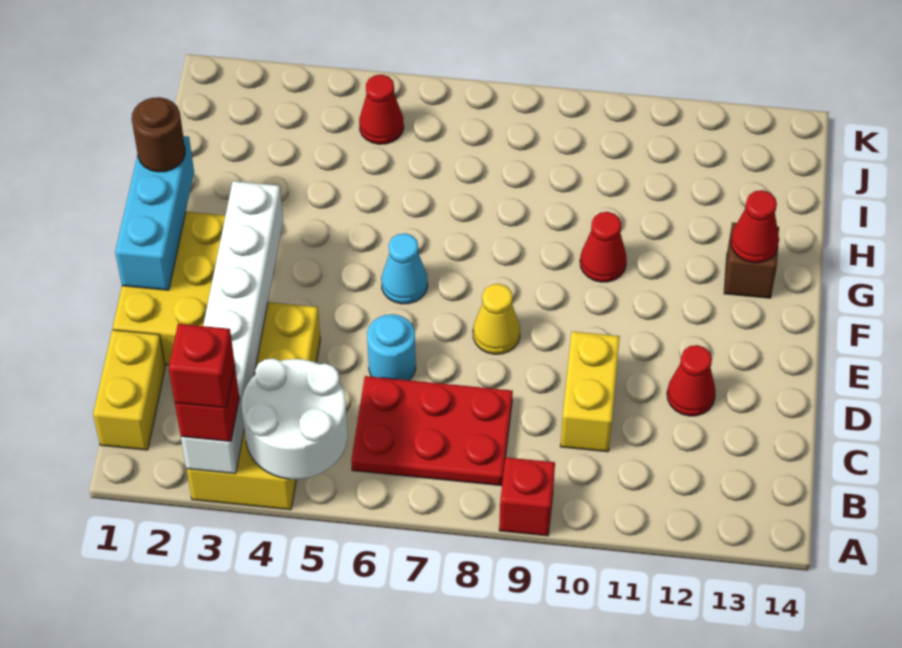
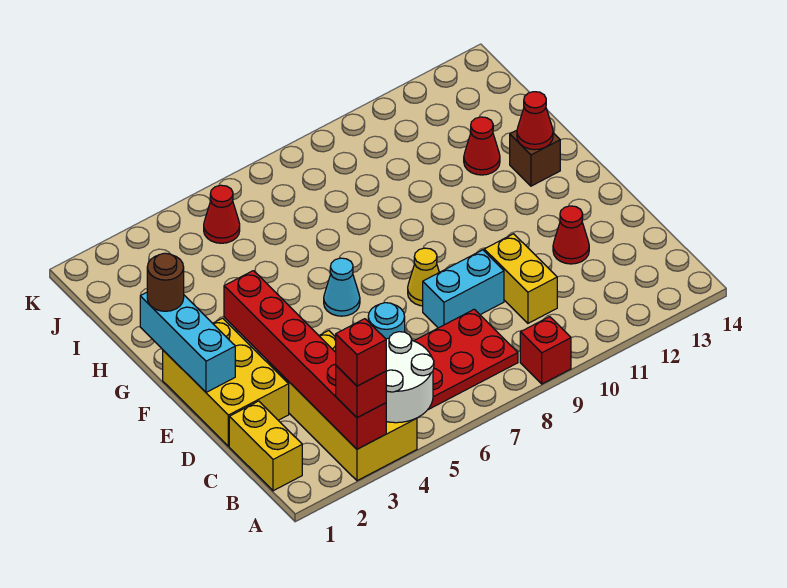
white 1x6 brick [181,181,283,474] -> red 1x6 brick [224,271,386,449]
none -> cyan 1x2 brick [423,250,504,328]
red 1x1 cone [580,212,627,282] -> red 1x1 cone moved to [464,117,500,175]

